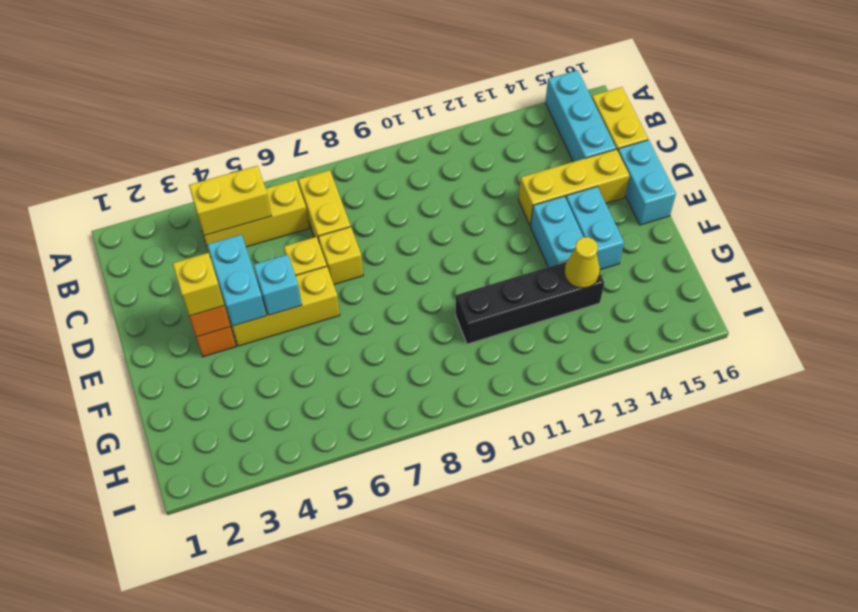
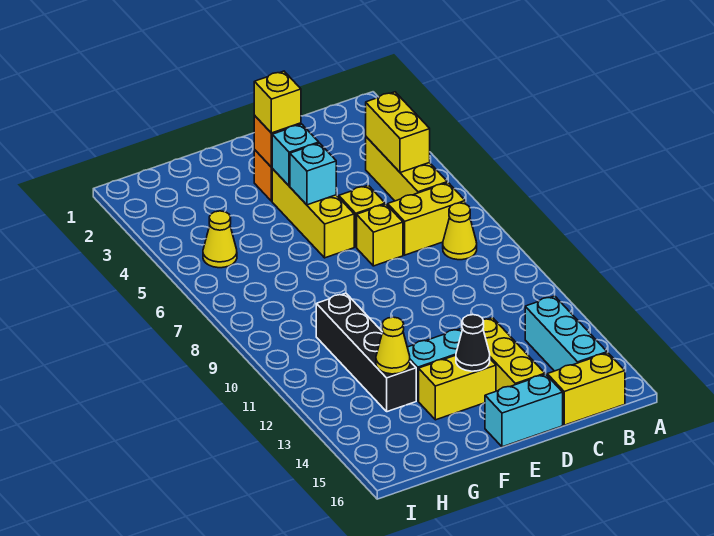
cyan 1x3 brick [545,70,616,162] -> cyan 1x3 brick turned to [525,296,607,371]
none -> yellow 1x1 cone [443,203,477,260]
cyan 1x2 brick [208,235,266,326] -> cyan 1x1 brick [272,124,319,186]
cyan 1x2 brick [566,187,624,270] -> yellow 1x2 brick [419,355,496,420]
none -> black 1x1 cone [456,315,490,371]
none -> yellow 1x1 cone [203,211,237,268]

